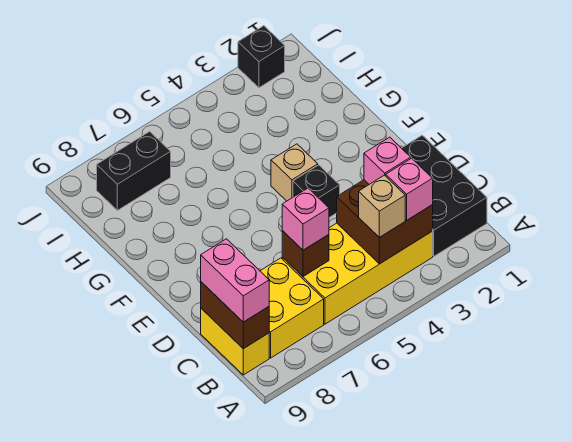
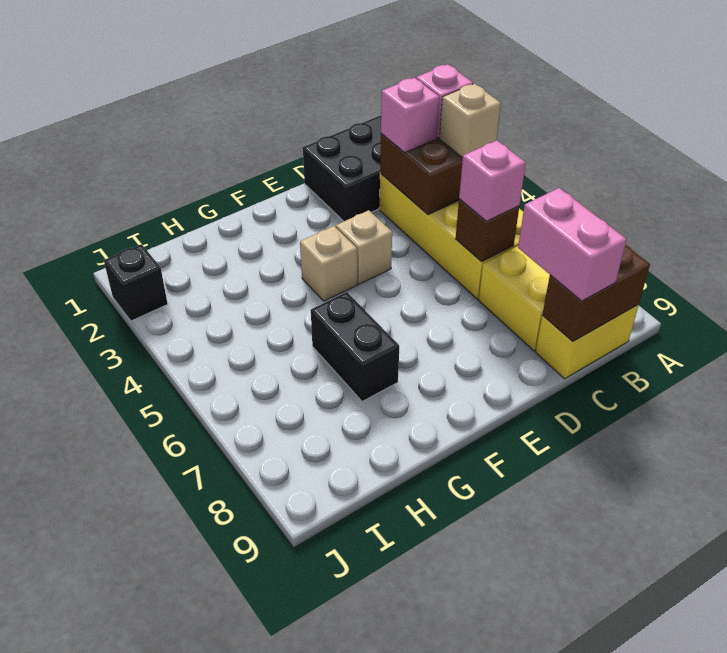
pink 1x2 brick [201,239,269,322] -> pink 1x2 brick turned to [518,188,627,301]
black 1x1 brick [293,165,340,217] -> tan 1x1 brick [336,210,392,284]
black 1x2 brick [97,131,171,210] -> black 1x2 brick moved to [311,292,399,402]

